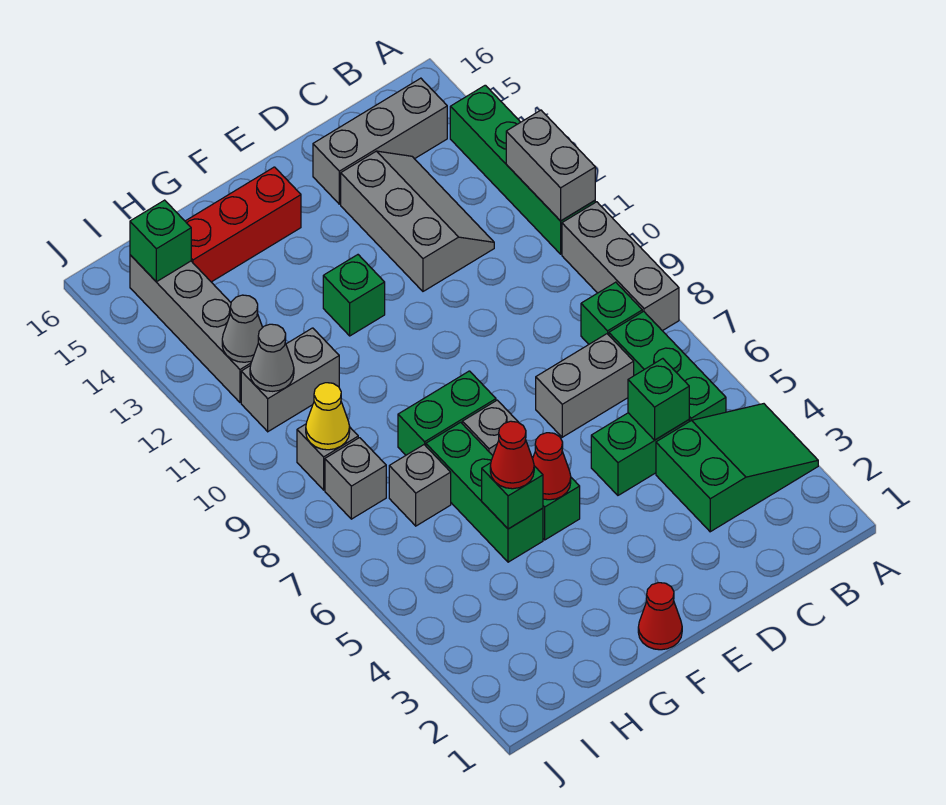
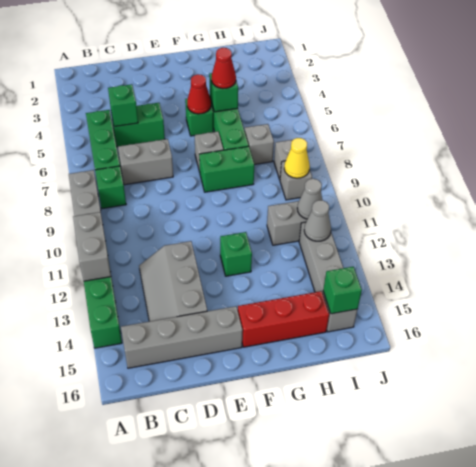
green 2x3 slope [656,404,818,532] -> none
grey 1x3 brick [313,78,447,204] -> grey 1x4 brick [121,306,243,368]
red 1x1 cone [638,583,682,650] -> none

